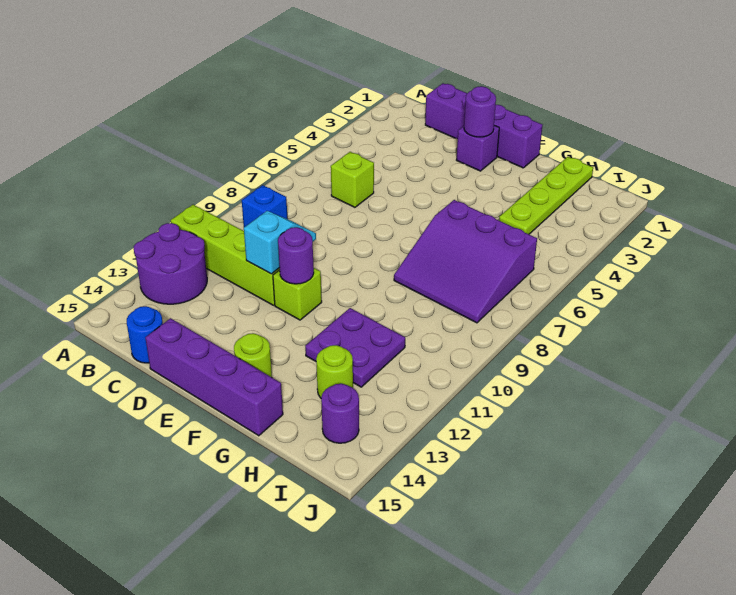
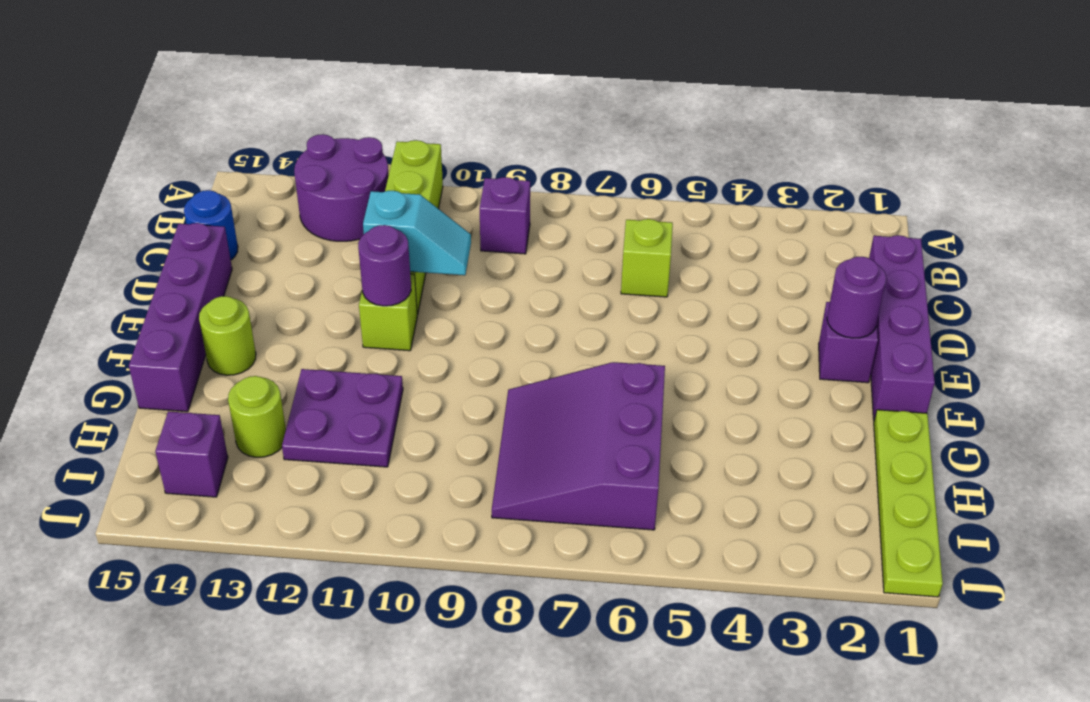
blue 1x1 brick [242,185,288,227] -> purple 1x1 brick [480,177,530,254]
lime 1x4 plate [499,157,593,234] -> lime 1x4 plate turned to [874,410,943,597]
purple 1x1 round brick [321,384,359,443] -> purple 1x1 brick [155,411,228,497]

